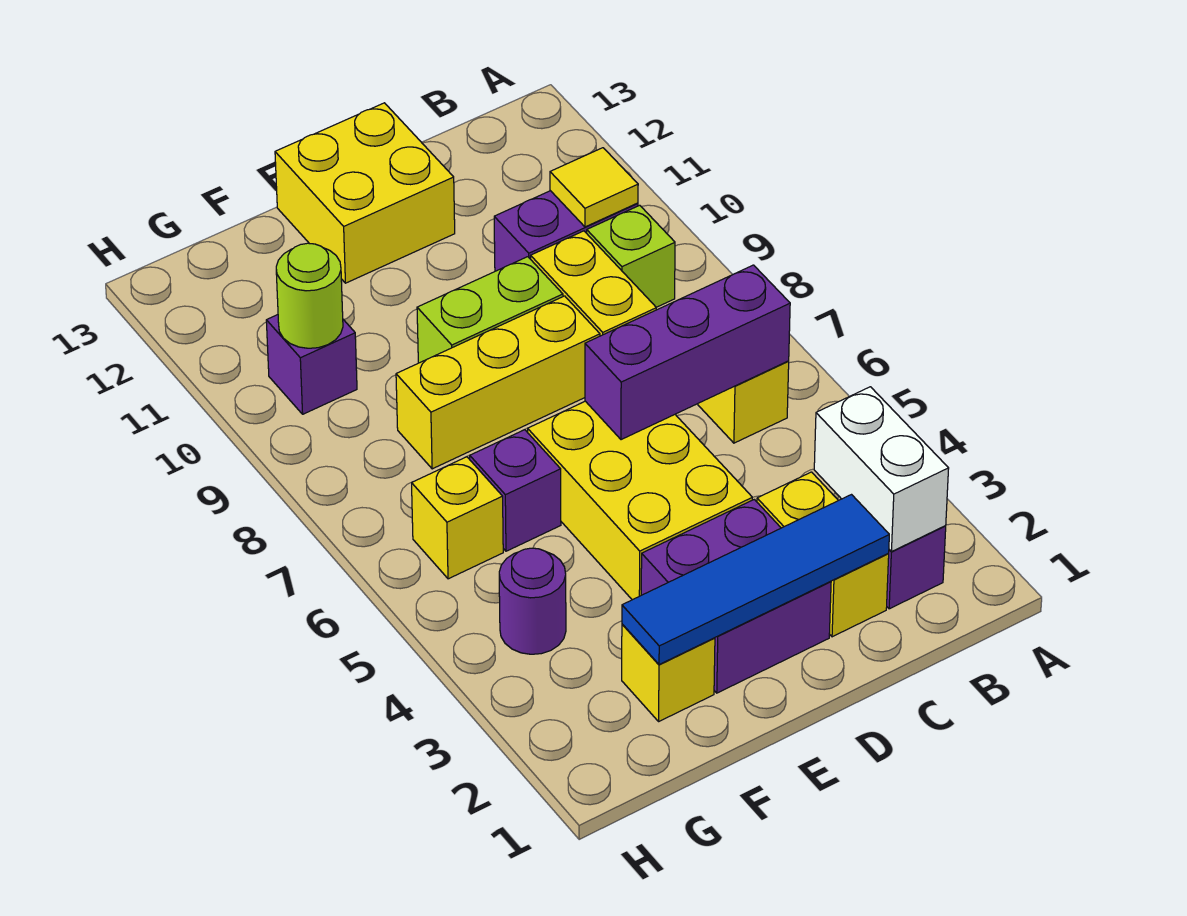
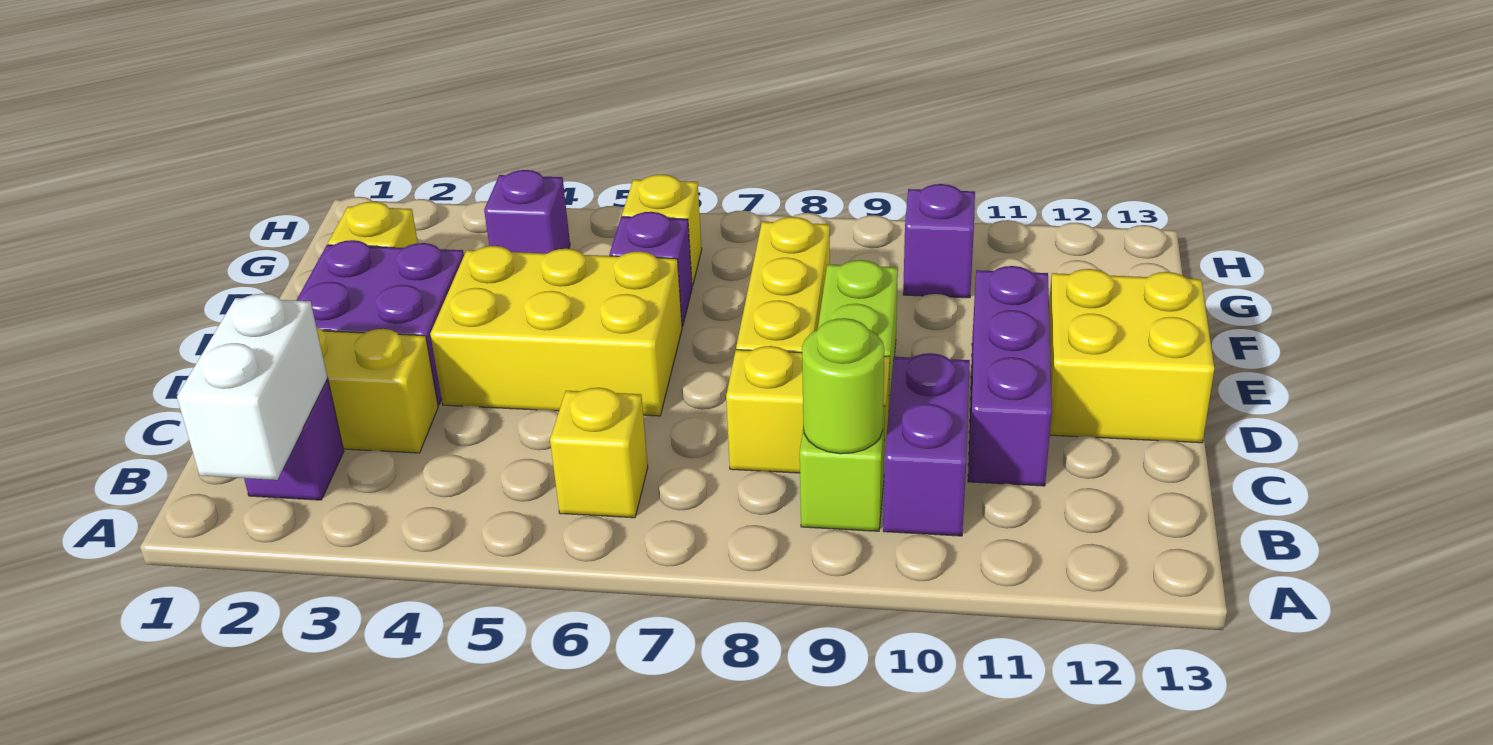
white 1x2 brick [814,387,949,552] -> white 1x2 brick turned to [177,294,328,480]
purple 1x3 brick [585,265,790,440] -> purple 1x3 brick moved to [968,266,1052,486]
yellow 1x1 tile [550,148,638,227] -> none
blue 1x4 tile [622,495,889,665] -> none
purple 1x1 round brick [499,548,566,654] -> purple 1x1 brick [484,170,570,253]
lime 1x1 round brick [276,243,343,348] -> lime 1x1 round brick moved to [802,318,884,454]

